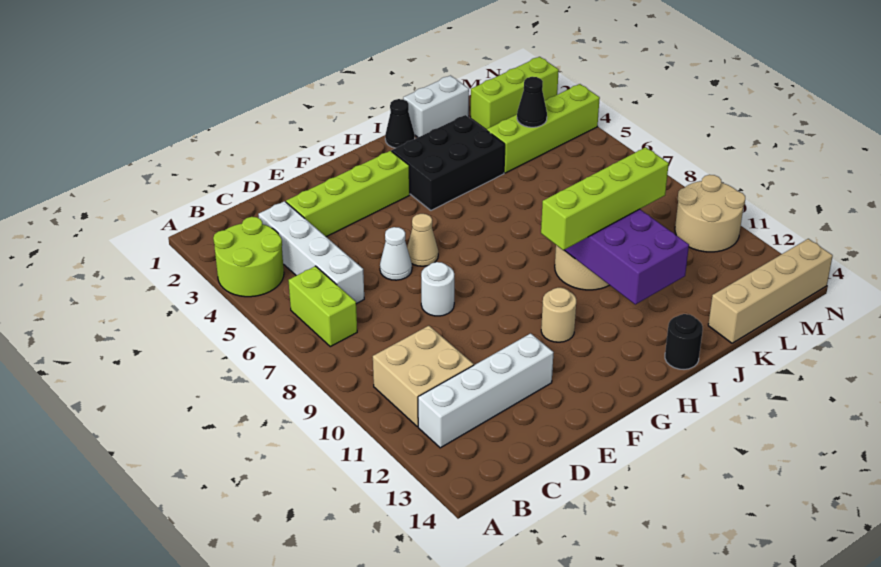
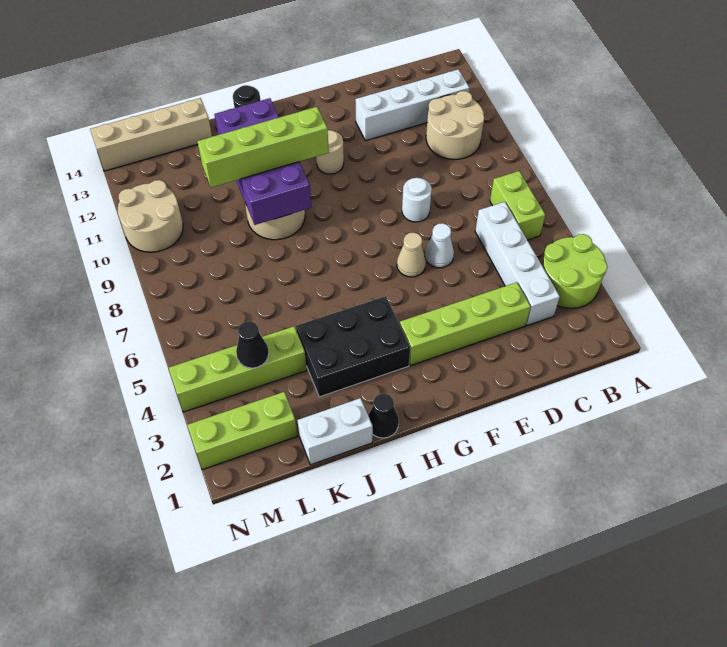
tan 2x2 brick [373,326,474,426] -> tan 2x2 round brick [426,91,484,159]

